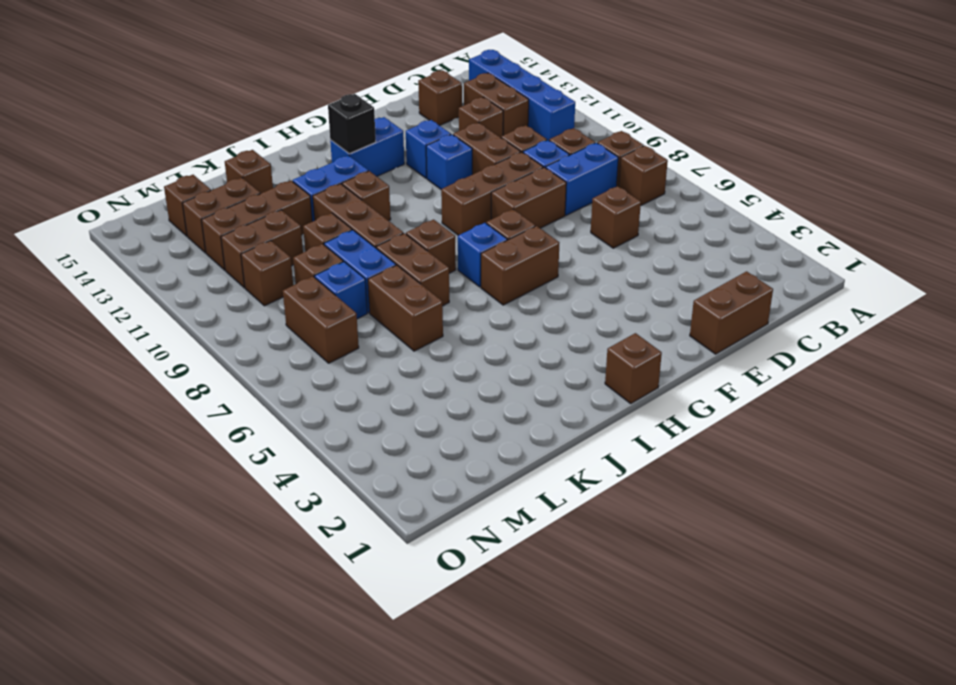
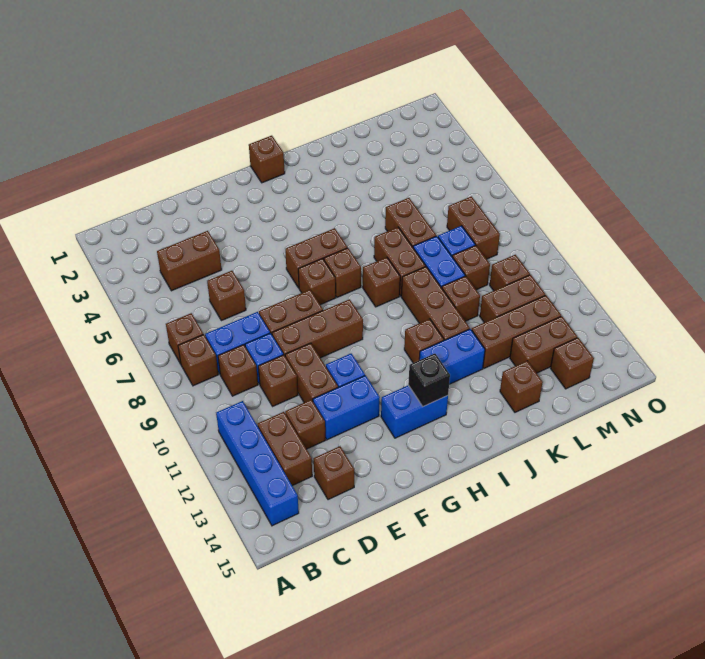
brown 1x2 brick [690,271,773,354] -> brown 1x2 brick moved to [157,231,222,291]
blue 1x1 brick [406,120,451,178] -> blue 1x2 brick [313,376,380,440]
blue 1x1 brick [458,223,507,287] -> brown 1x1 brick [324,248,361,297]

